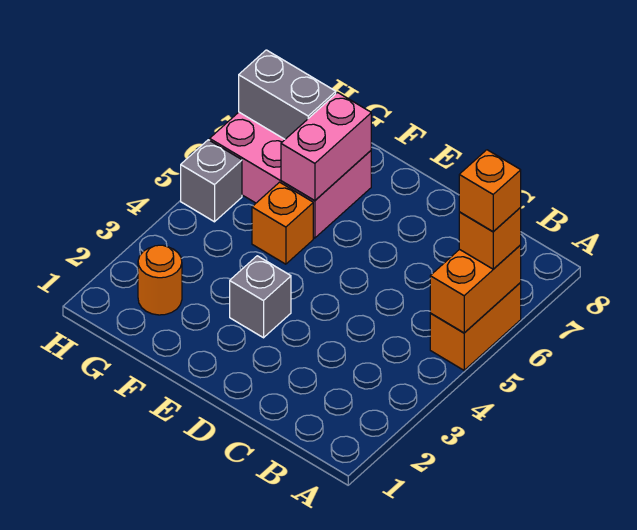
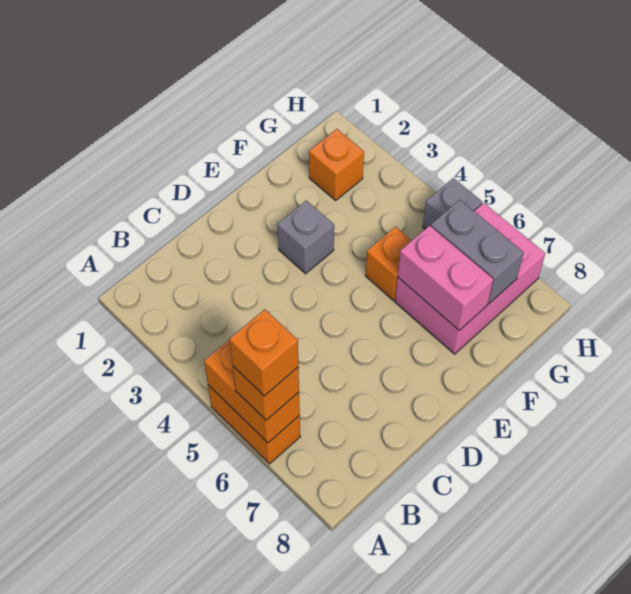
orange 1x1 round brick [138,245,182,315] -> orange 1x1 brick [309,129,364,200]
grey 1x2 brick [239,50,336,139] -> grey 1x2 brick turned to [431,200,524,303]

